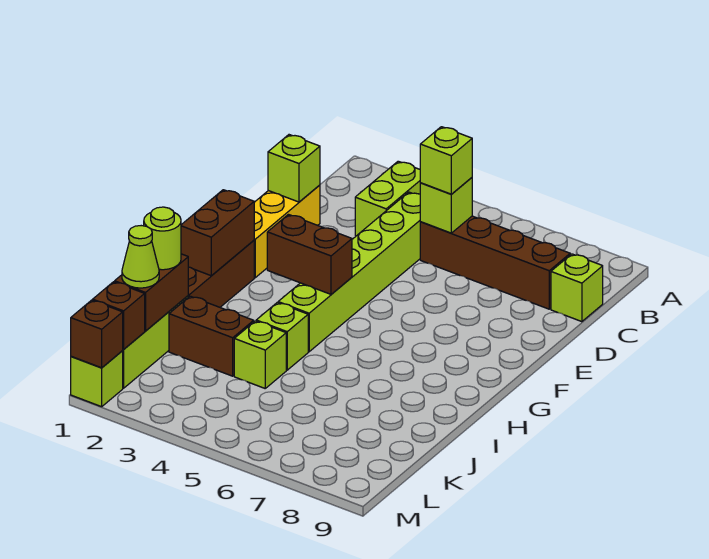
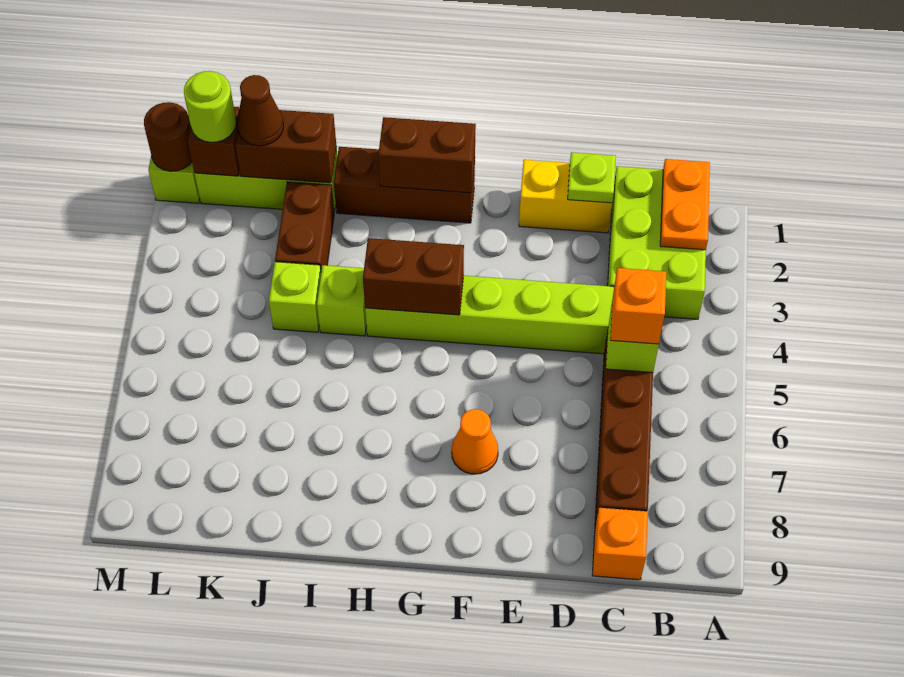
none -> orange 1x2 plate [660,159,710,250]
lime 1x2 brick [355,161,420,236] -> lime 2x3 brick [608,166,706,319]
lime 1x1 brick [420,127,472,194] -> orange 1x1 brick [610,268,666,344]
lime 1x1 brick [551,254,603,322] -> orange 1x1 brick [592,508,648,580]
yellow 1x3 brick [254,185,320,278] -> yellow 1x2 brick [519,160,612,233]
lime 1x1 brick [268,135,320,202] -> lime 1x1 plate [568,152,616,203]
none -> orange 1x1 cone [452,409,498,474]
brown 1x2 brick [267,215,352,294] -> brown 1x2 brick turned to [363,238,464,315]
lime 1x1 round brick [144,207,181,270] -> lime 1x1 round brick moved to [184,71,236,142]
lime 1x1 cone [122,226,159,288] -> brown 1x1 cone [237,75,283,146]
brown 1x1 brick [71,300,123,368] -> brown 1x1 round brick [144,102,192,171]

